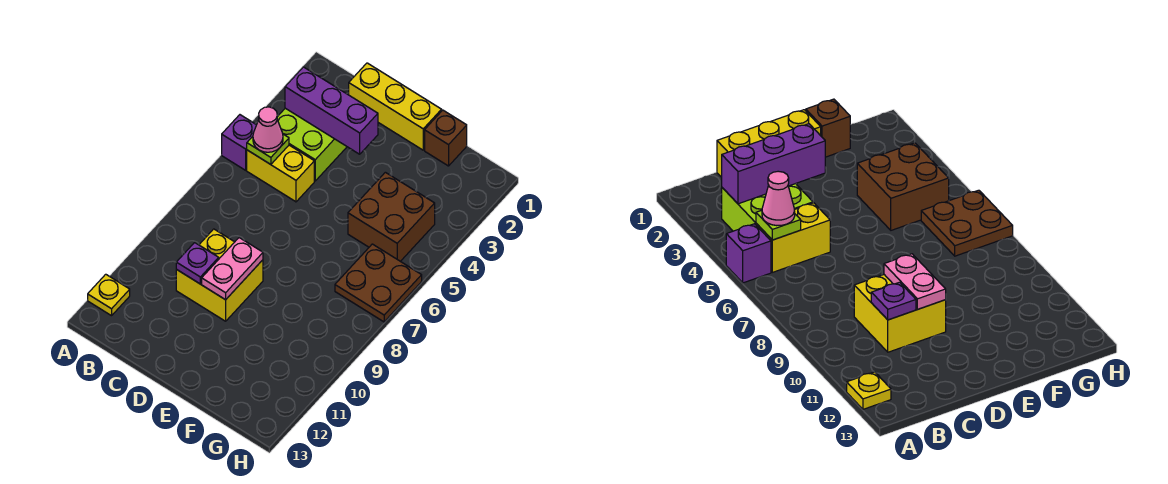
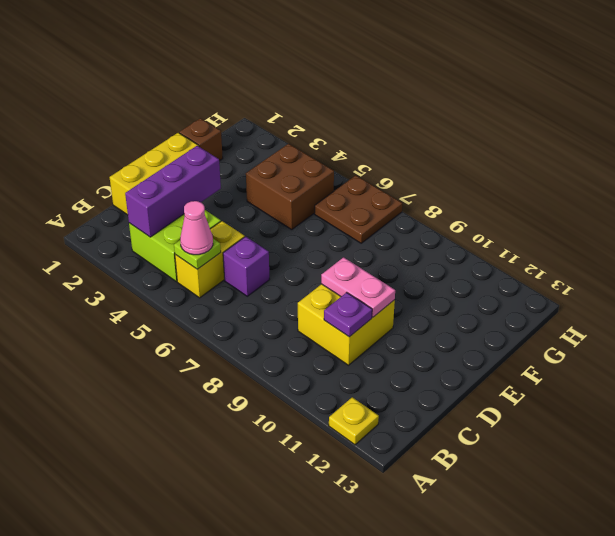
purple 1x1 brick [222,115,256,170] -> purple 1x1 brick moved to [223,237,270,296]

